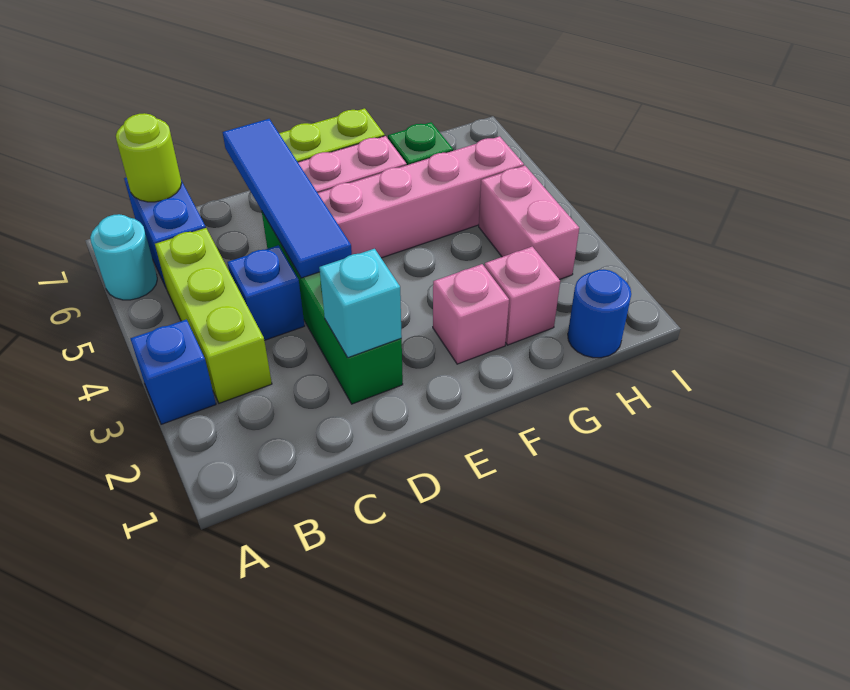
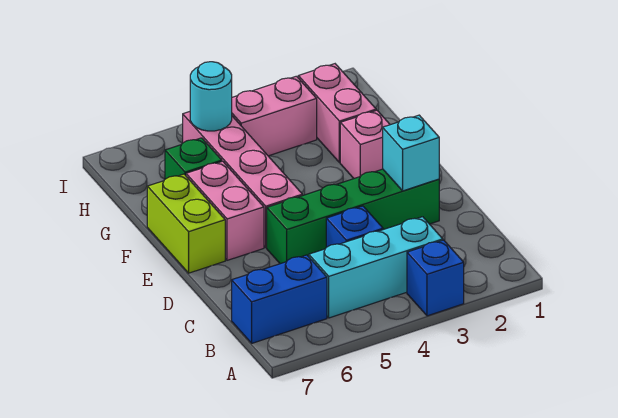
cyan 1x1 round brick [90,214,157,300] -> cyan 1x1 round brick moved to [190,62,232,131]
lime 1x3 brick [155,228,272,403] -> cyan 1x3 brick [309,217,443,318]
lime 1x1 round brick [116,113,182,202] -> none
blue 1x4 tile [223,119,352,278] -> none
pink 1x1 brick [485,247,560,345] -> pink 1x2 brick [298,64,376,163]
blue 1x1 round brick [568,269,631,358] -> none

